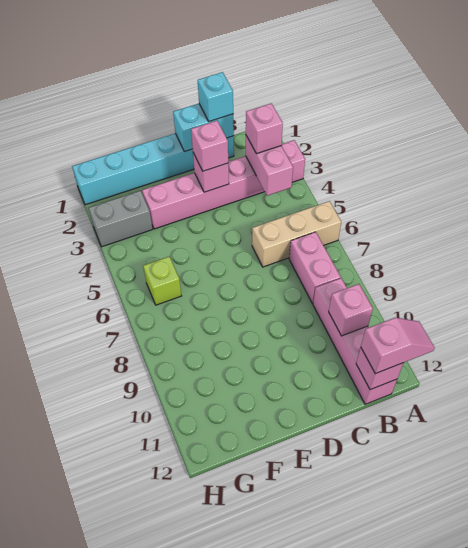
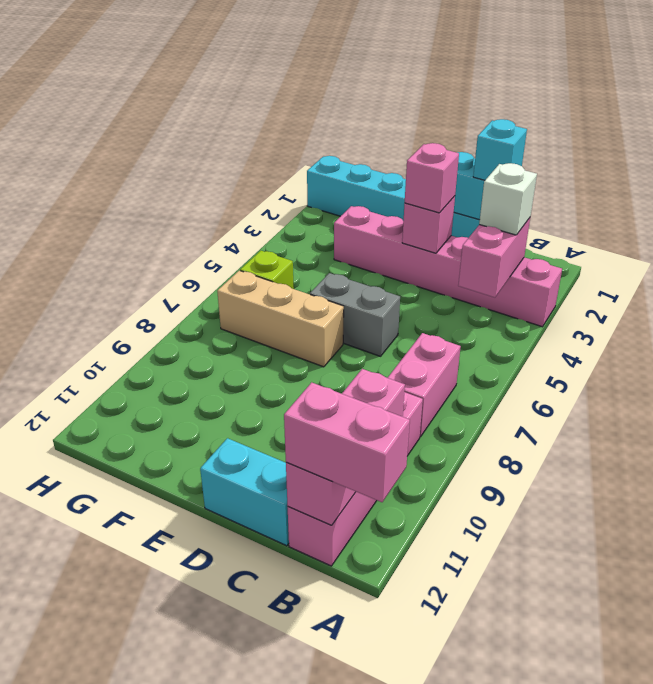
tan 1x3 brick [252,201,341,267] -> tan 1x3 brick moved to [217,271,344,367]
pink 1x2 slope [361,318,434,374] -> pink 1x2 brick [284,382,410,502]
pink 1x1 brick [246,103,283,154] -> white 1x1 brick [479,163,537,235]
none -> cyan 1x2 brick [200,438,289,546]
grey 1x2 brick [89,191,153,247] -> grey 1x2 brick moved to [310,273,400,356]

